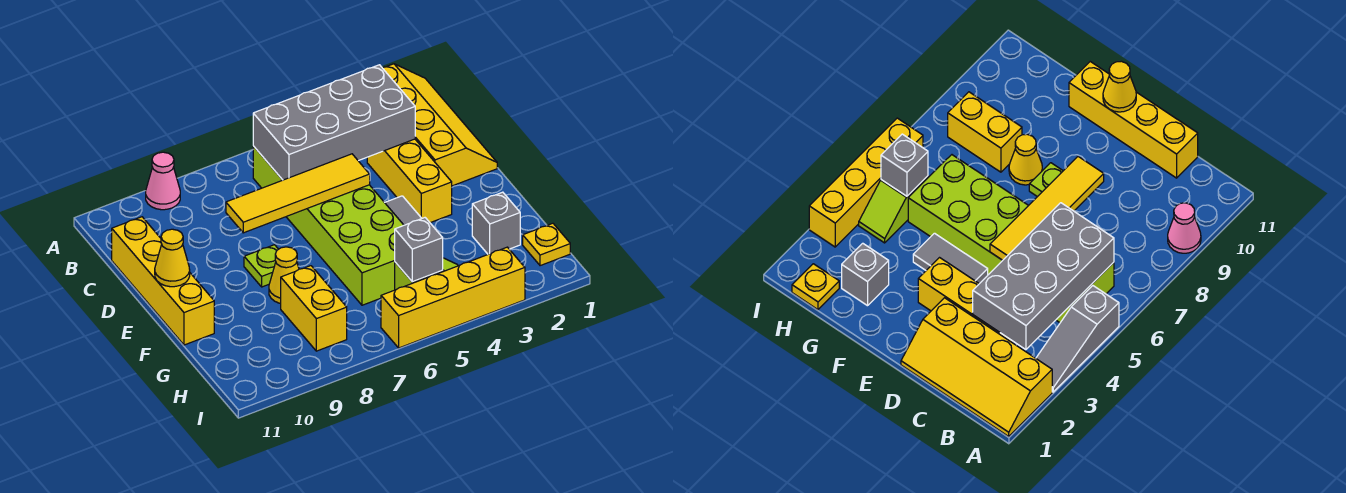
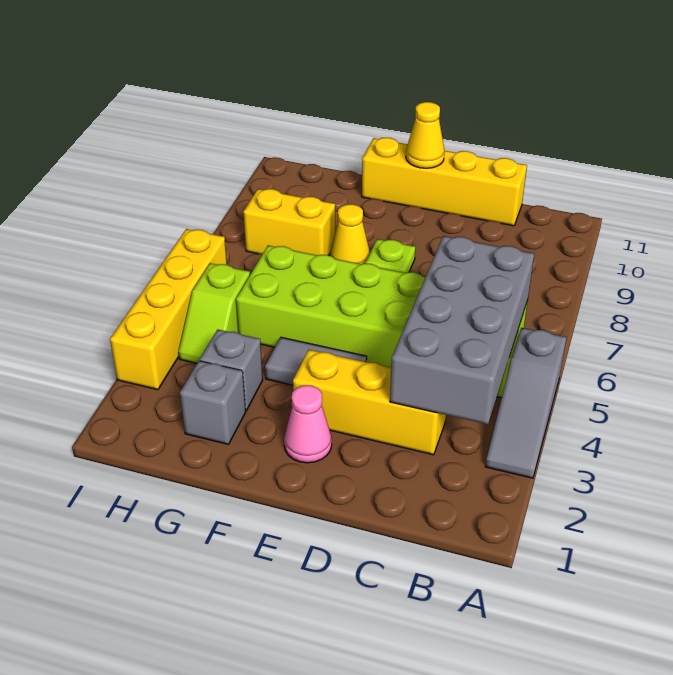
yellow 2x4 slope [383,64,497,186] -> none
pink 1x1 cone [146,152,180,210] -> pink 1x1 cone moved to [284,385,332,463]
yellow 1x4 tile [226,154,370,233] -> none
yellow 1x1 plate [523,223,570,266] -> none
grey 1x1 brick [395,218,443,282] -> grey 1x1 brick moved to [200,330,263,411]

